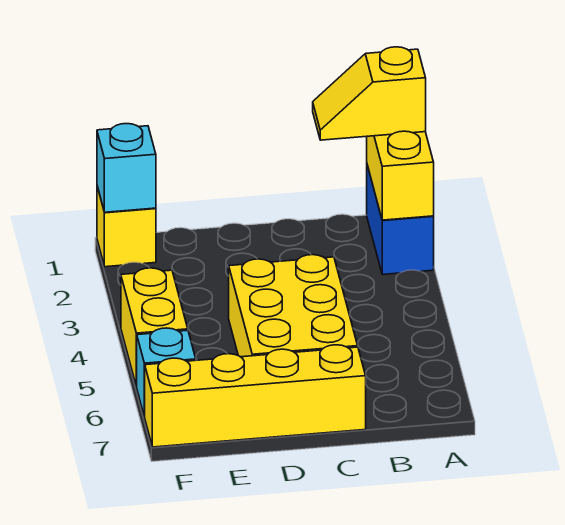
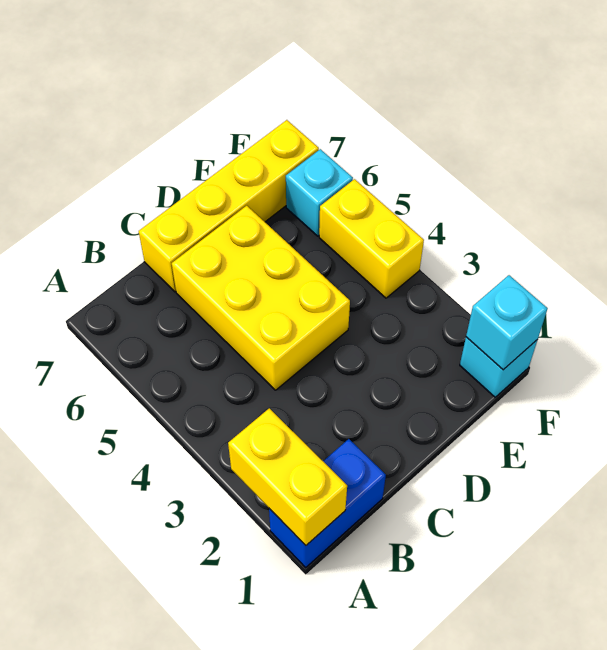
blue 1x2 brick [367,165,434,275] -> blue 1x2 brick turned to [269,439,386,567]
yellow 1x2 slope [313,47,426,140] -> none
yellow 1x1 brick [97,186,156,267] -> cyan 1x1 brick [460,337,537,397]

